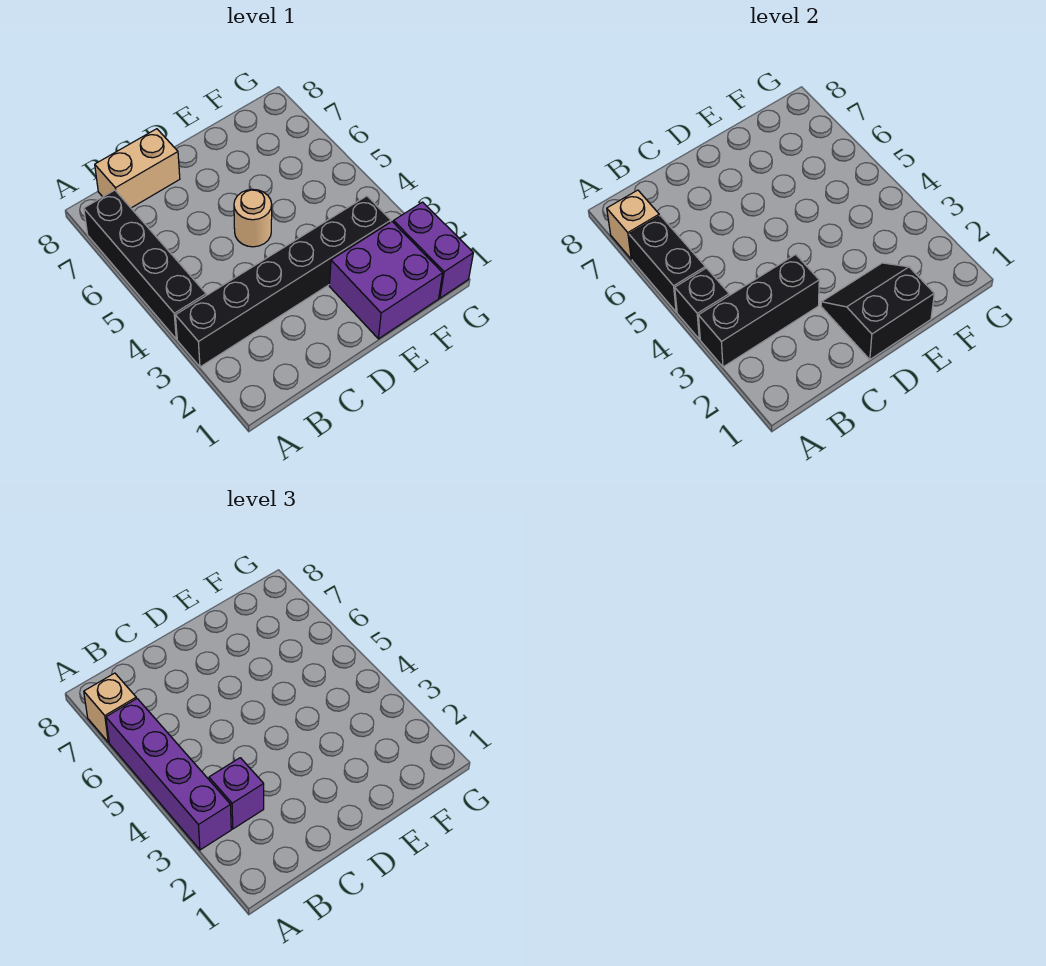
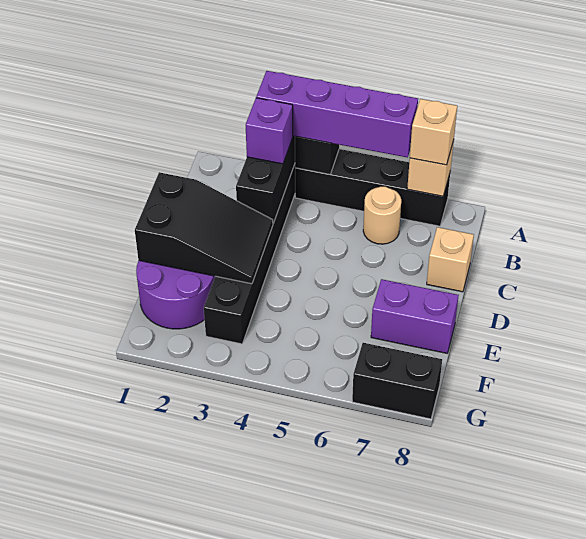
black 1x2 brick [629,216,705,312] -> black 1x2 brick moved to [352,343,442,419]
tan 1x2 brick [95,129,180,208] -> tan 1x1 brick [427,227,474,292]
black 2x2 slope [821,263,934,360] -> black 2x3 slope [135,172,273,284]
tan 1x1 round brick [234,189,272,247] -> tan 1x1 round brick moved to [363,187,401,244]
purple 2x2 brick [329,222,443,339] -> purple 2x2 round brick [136,261,215,329]
purple 1x2 brick [393,202,473,298] -> purple 1x2 brick moved to [371,279,459,353]

